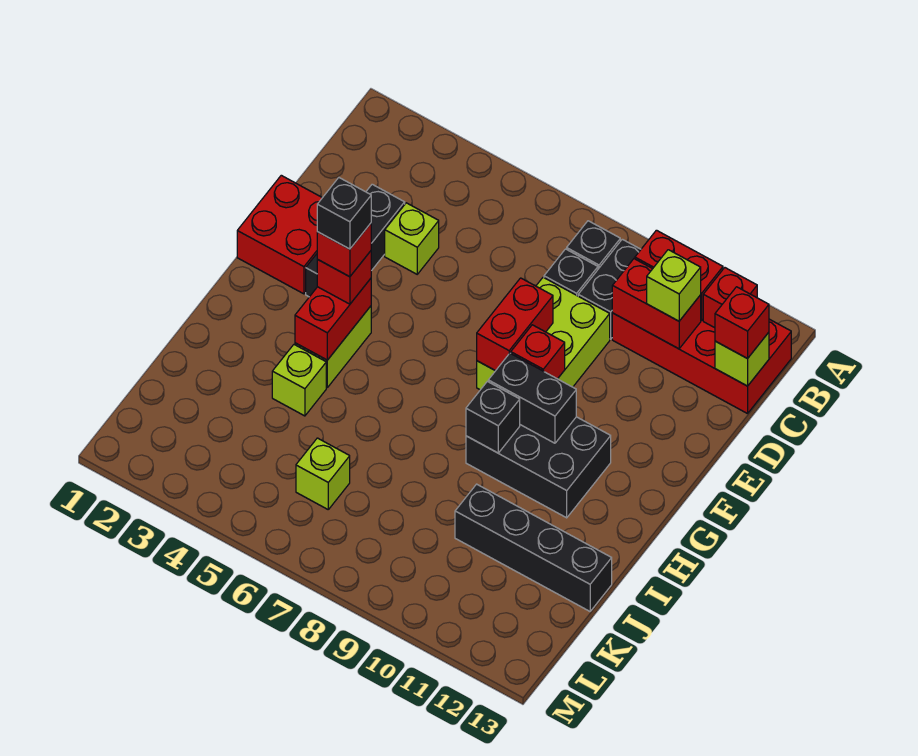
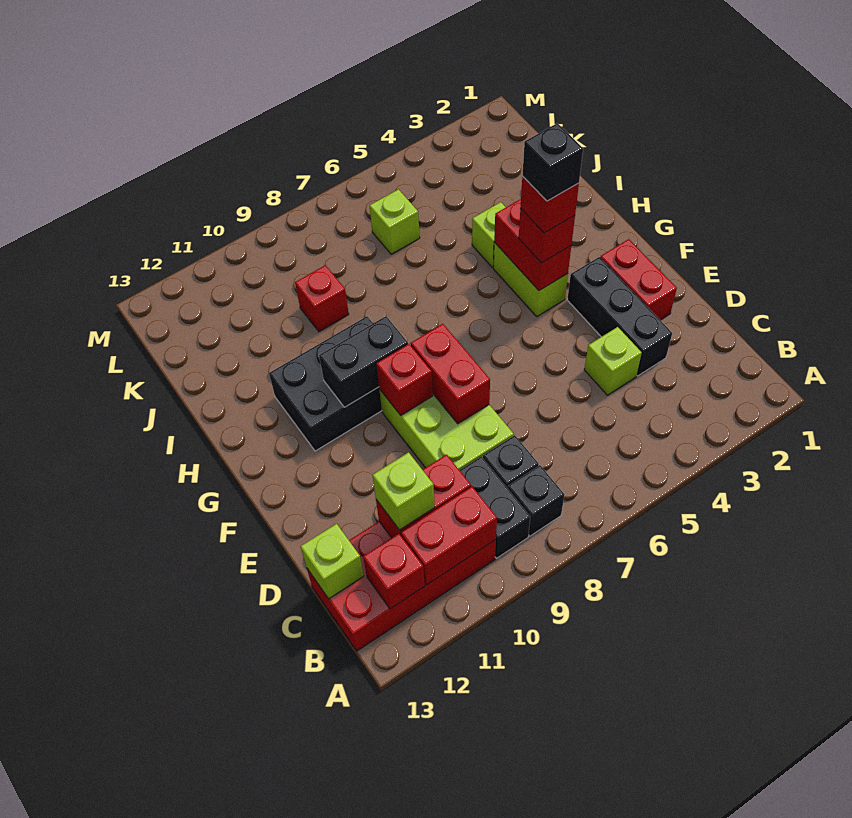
red 1x1 brick [715,287,769,359] -> red 1x1 brick moved to [295,265,349,332]
red 2x2 brick [237,175,322,294] -> red 1x2 brick [600,239,677,320]
black 1x1 brick [466,381,520,453] -> none
black 1x4 brick [455,484,612,611] -> none

